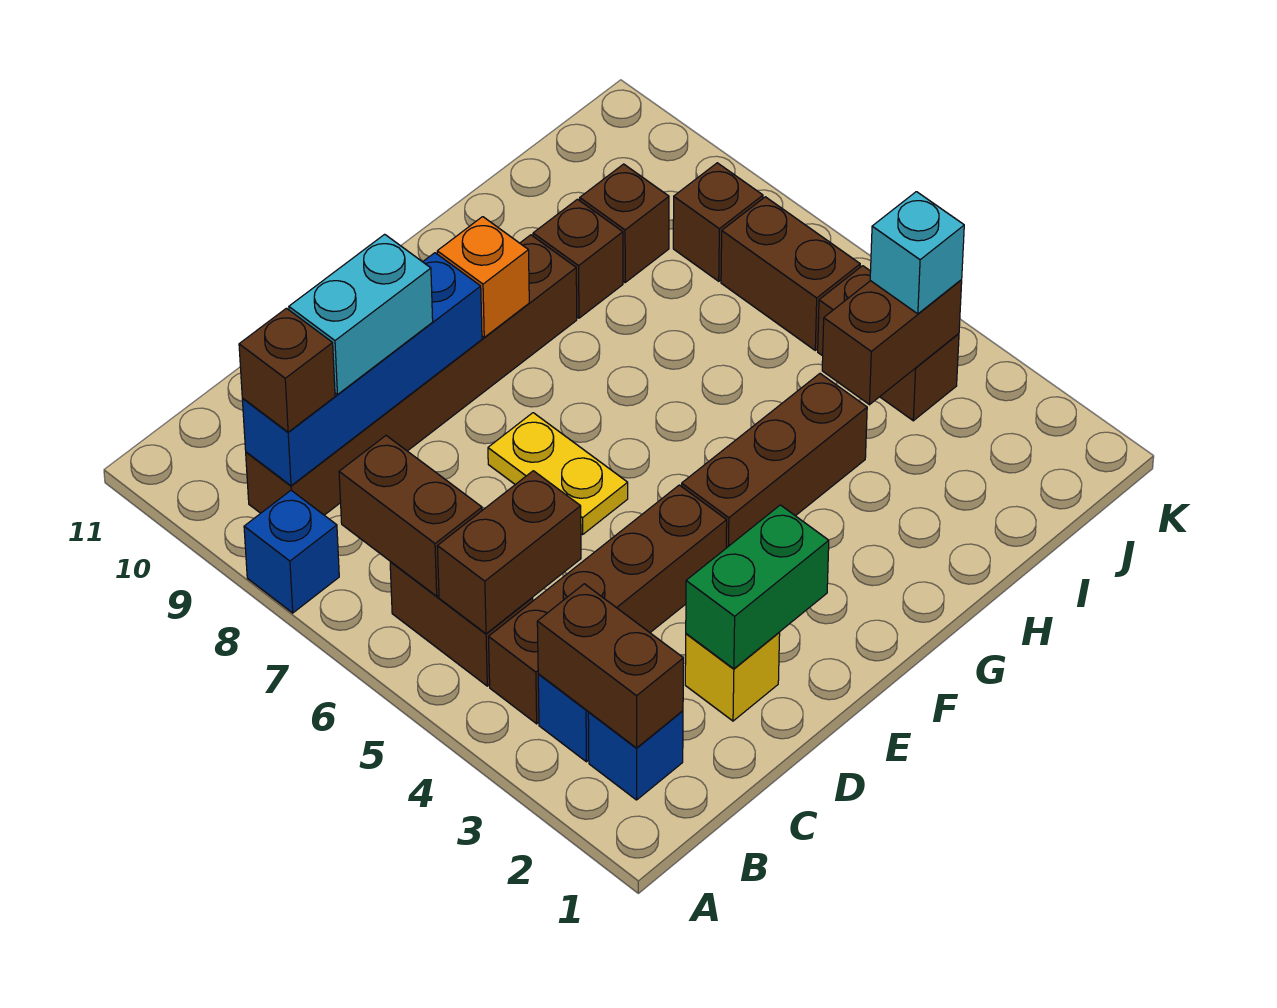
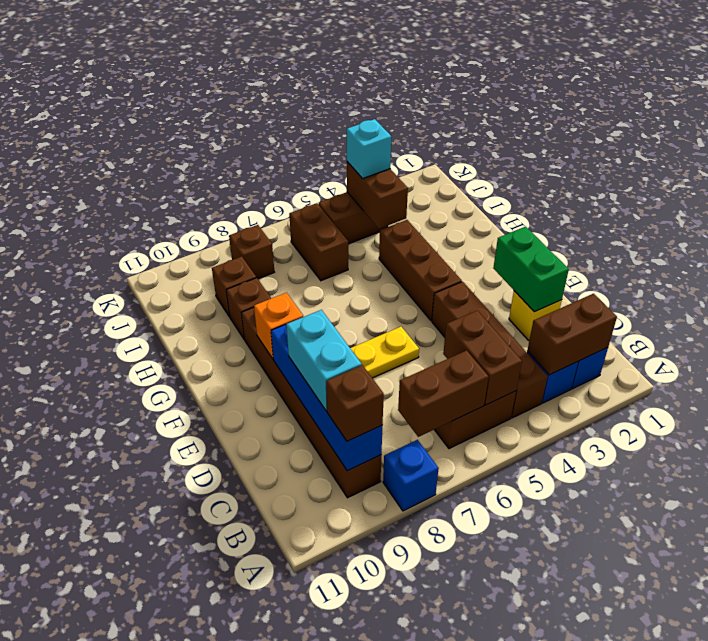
brown 1x2 brick [721,197,860,350] -> brown 1x2 brick turned to [289,203,348,281]

